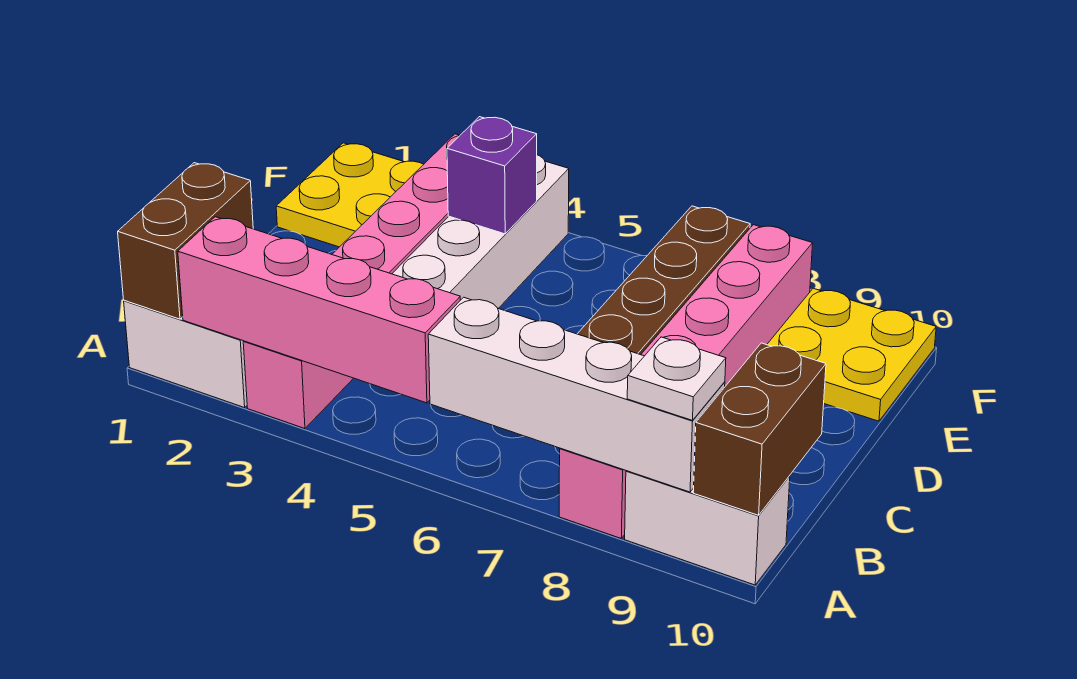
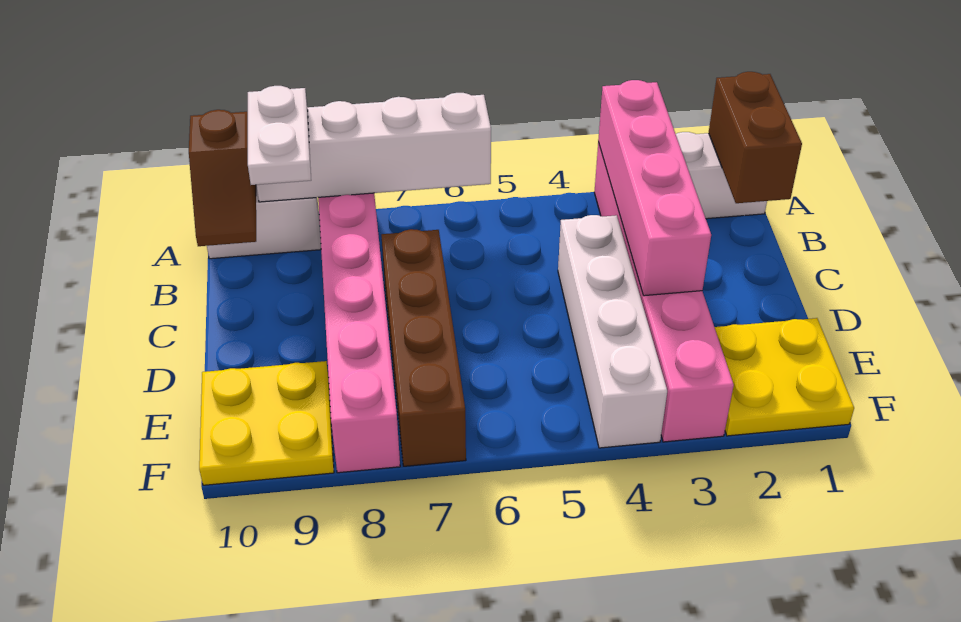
pink 1x4 brick [178,217,460,403] -> pink 1x4 brick turned to [598,80,711,296]
white 1x1 plate [627,337,726,420] -> white 1x2 plate [248,86,311,185]
brown 1x2 brick [693,343,826,515] -> brown 1x2 slope [189,110,256,246]
purple 1x1 brick [447,117,537,234] -> none

